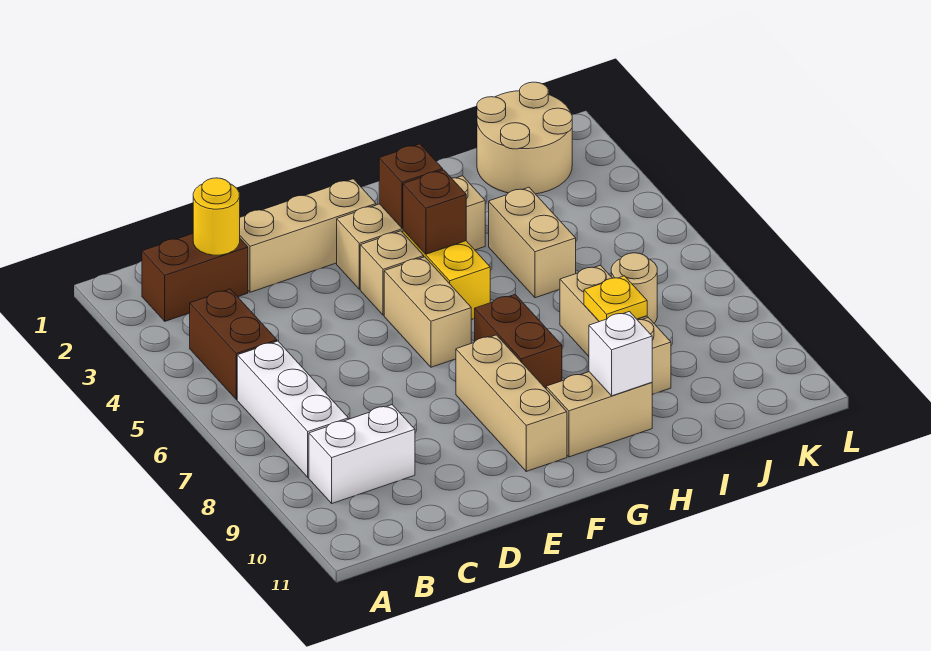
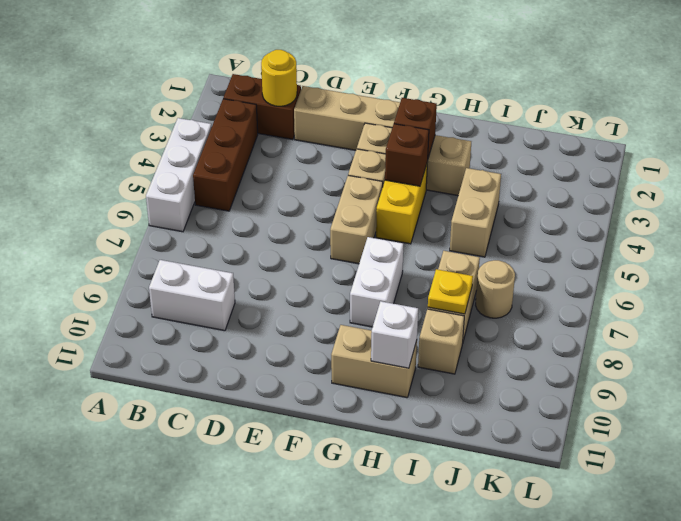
brown 1x2 brick [190,289,277,399] -> brown 1x3 brick [193,99,258,211]
white 1x3 brick [237,341,348,477] -> white 1x3 brick moved to [146,118,212,232]
tan 1x3 brick [456,335,567,471] -> none
brown 1x2 brick [474,295,562,388] -> white 1x2 brick [350,237,403,327]
tan 2x2 round brick [477,82,572,194] -> none

